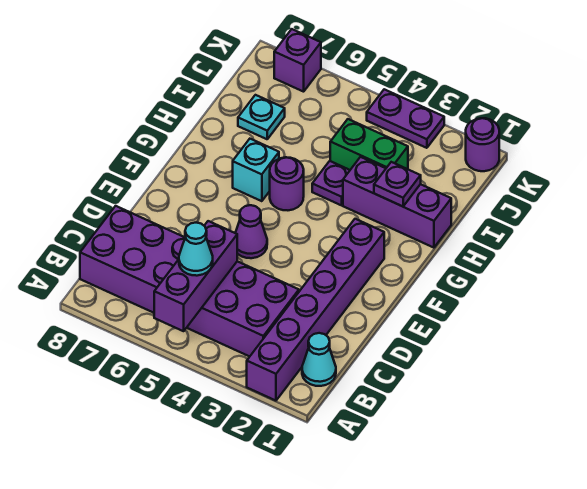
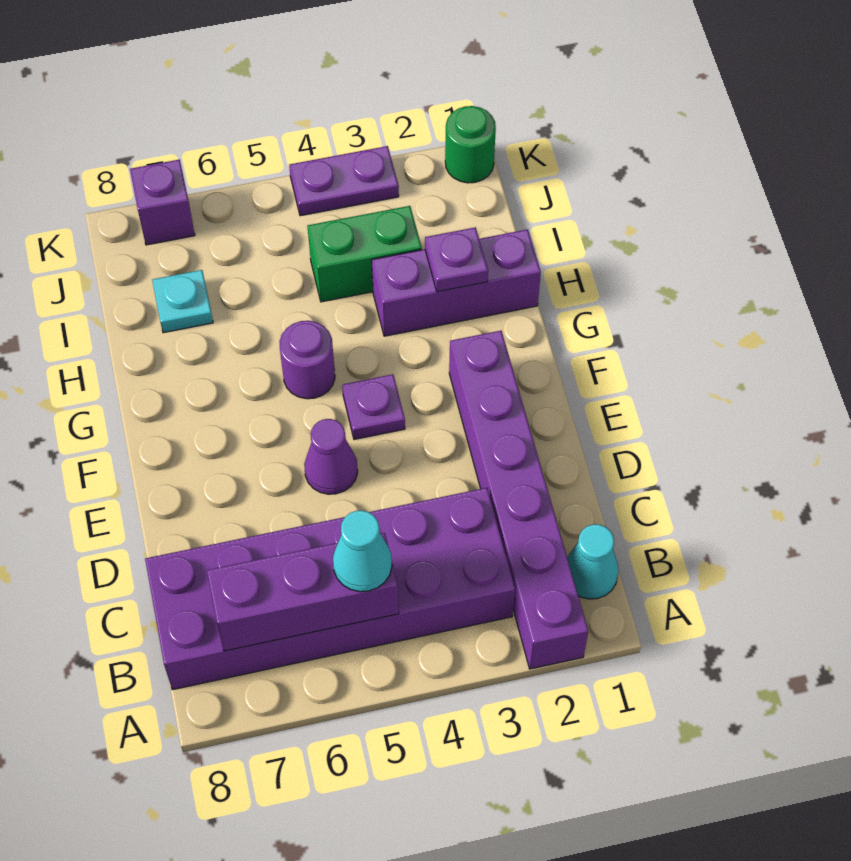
purple 1x3 brick [154,221,237,331] -> purple 1x3 brick turned to [207,533,399,651]
cyan 1x1 brick [233,139,279,201] -> none
purple 1x1 plate [312,161,350,205] -> purple 1x1 plate moved to [342,374,405,440]
purple 1x1 round brick [466,118,499,171] -> green 1x1 round brick [445,106,496,183]

